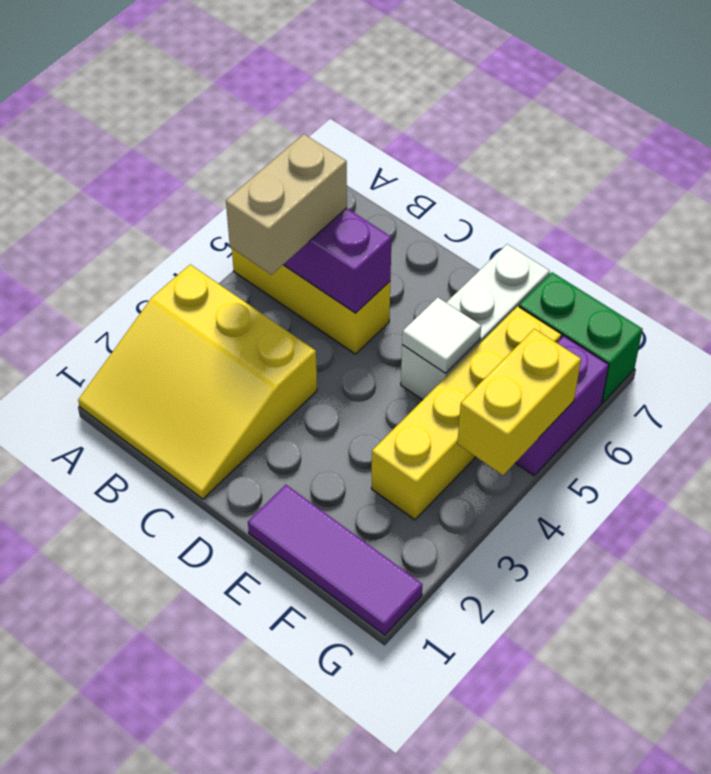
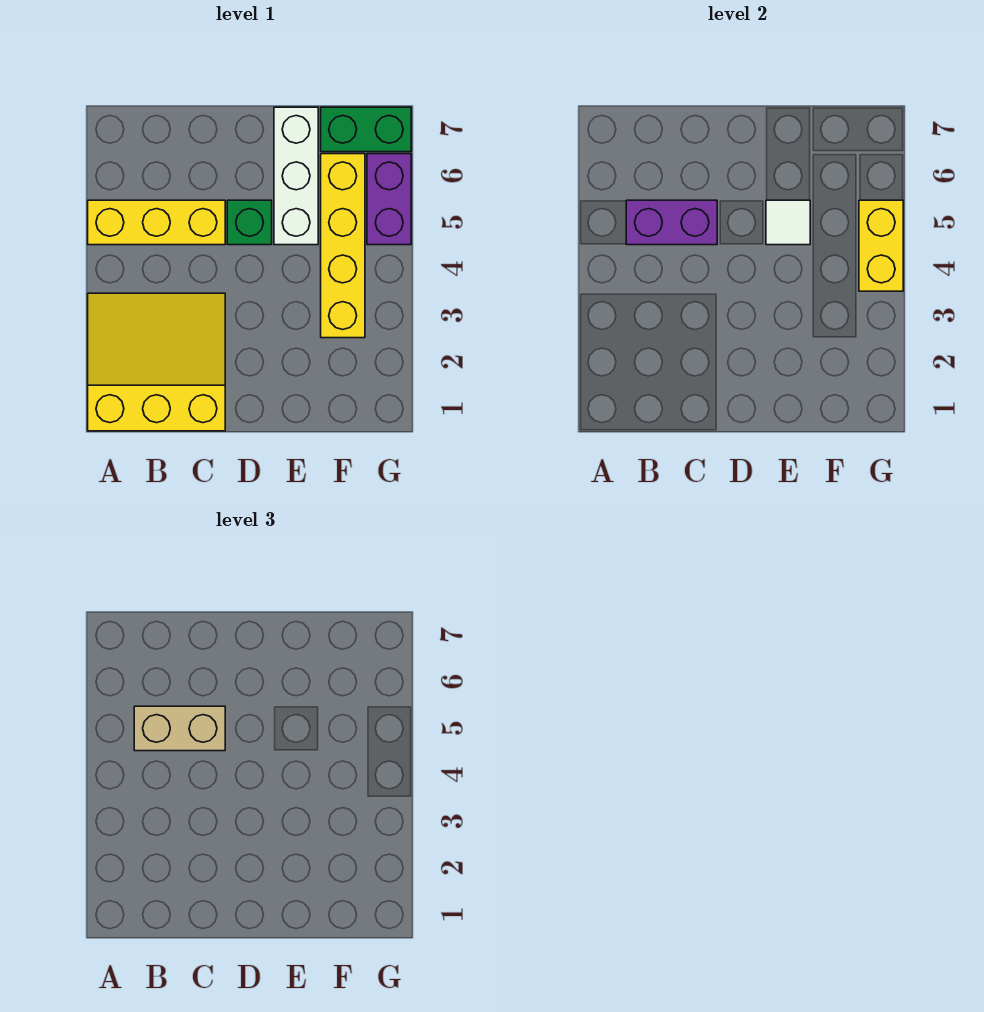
yellow 3x3 slope [78,265,317,499] -> yellow 3x3 slope turned to [88,293,225,431]
tan 1x2 brick [226,134,347,275] -> tan 1x2 brick turned to [134,706,225,751]
none -> green 1x1 brick [227,200,272,245]
purple 1x3 tile [248,485,423,635] -> none

